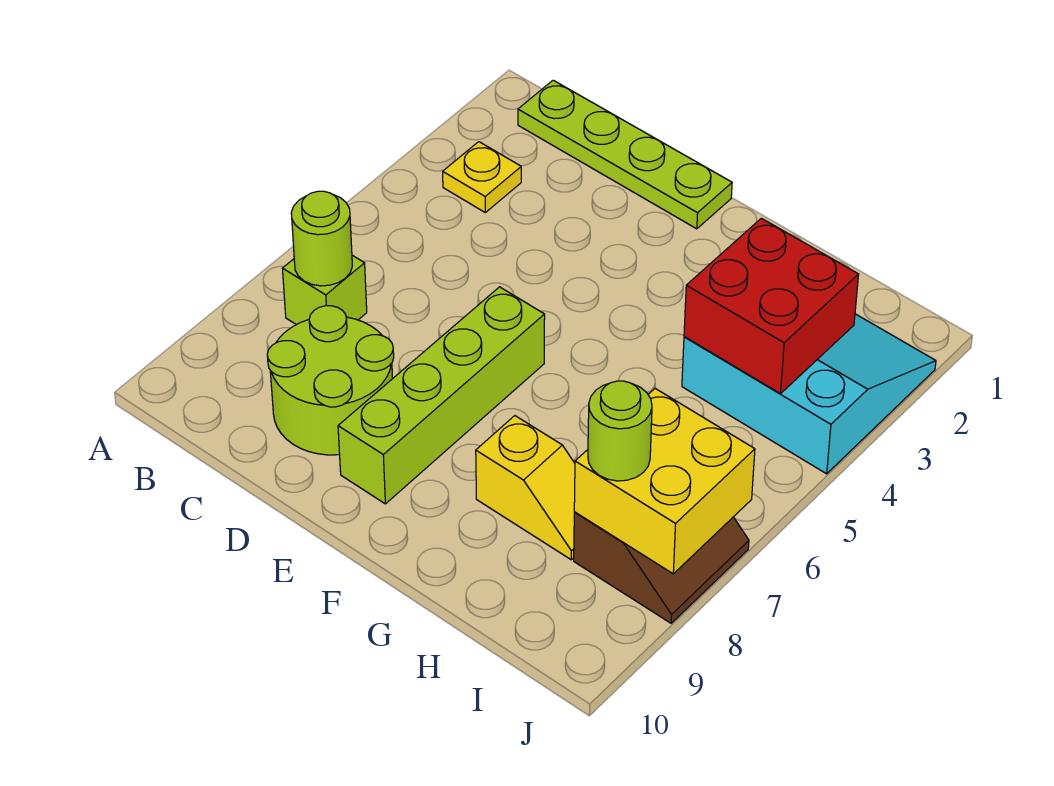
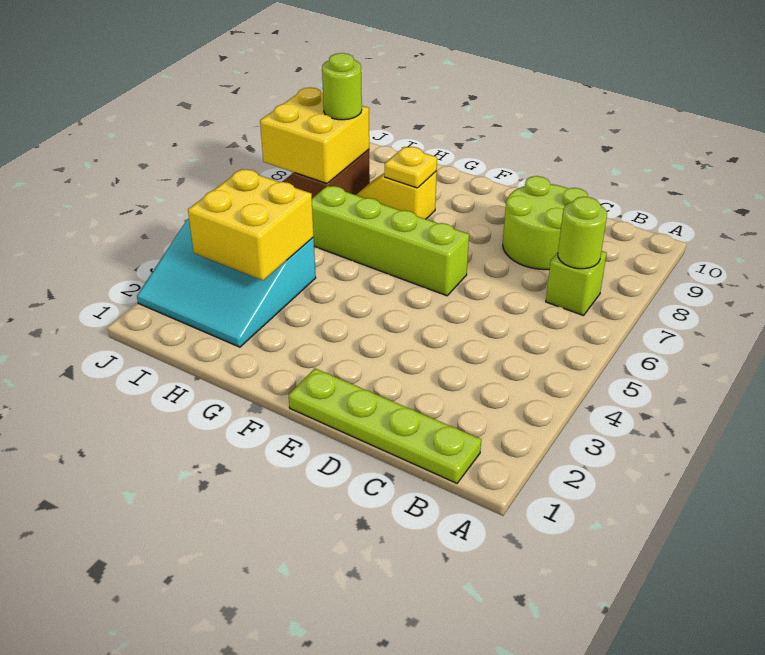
yellow 1x1 plate [443,142,521,212] -> yellow 1x1 plate moved to [385,147,437,188]
lime 1x4 brick [338,287,545,504] -> lime 1x4 brick turned to [312,186,469,296]
red 2x2 brick [684,218,859,394] -> yellow 2x2 brick [188,169,314,280]

